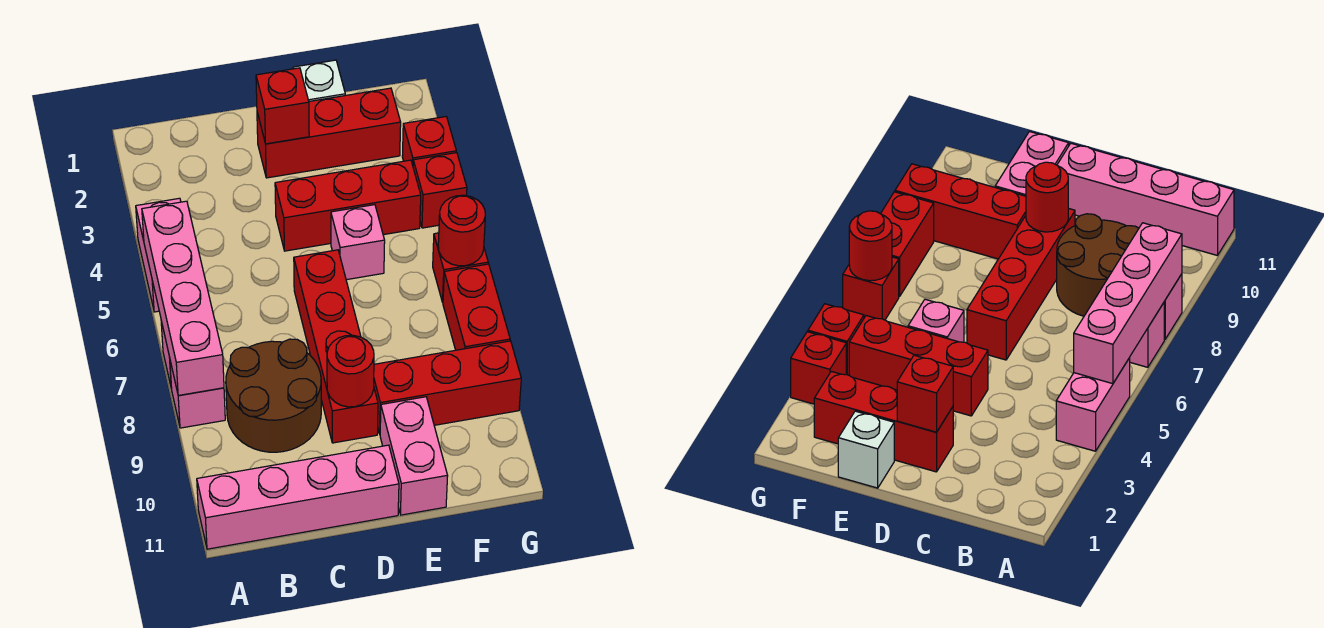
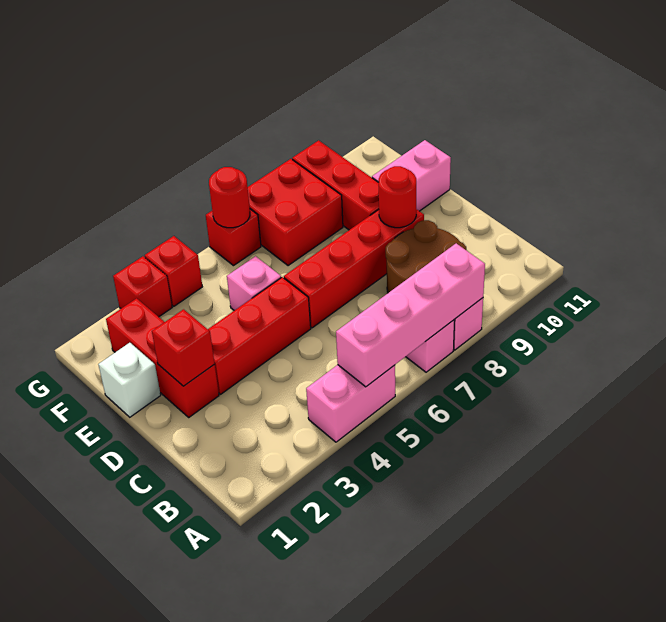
pink 1x4 brick [197,445,399,549] -> none
red 1x3 brick [275,160,421,251] -> red 1x3 brick turned to [208,277,311,394]
red 1x2 brick [443,264,510,350] -> red 2x2 brick [248,159,343,266]

